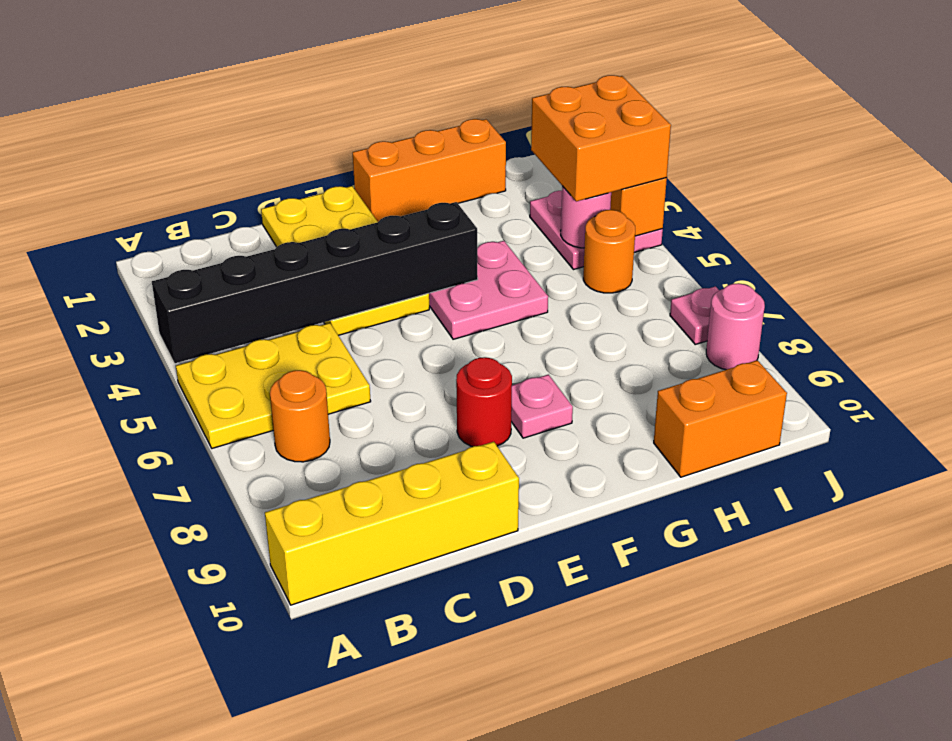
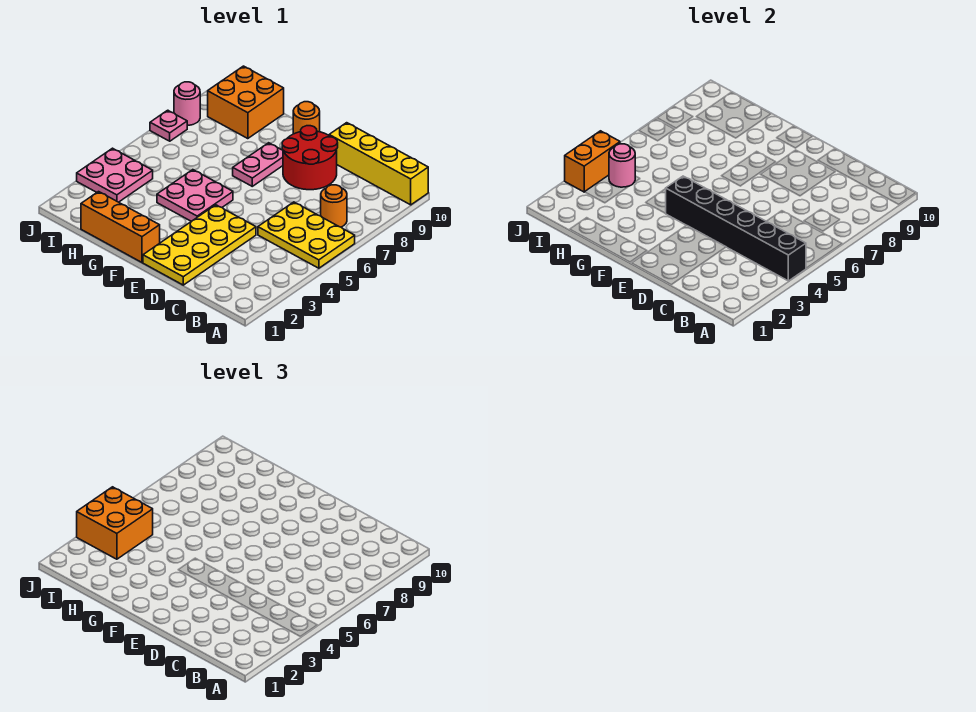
red 1x1 round brick [456,357,512,447] -> red 2x2 round brick [282,126,338,190]
pink 1x1 plate [511,375,573,438] -> pink 1x2 plate [233,143,283,186]
orange 1x2 brick [654,360,787,477] -> orange 2x2 brick [208,66,284,139]
orange 1x1 round brick [583,210,635,293] -> orange 1x1 round brick moved to [293,102,320,134]

